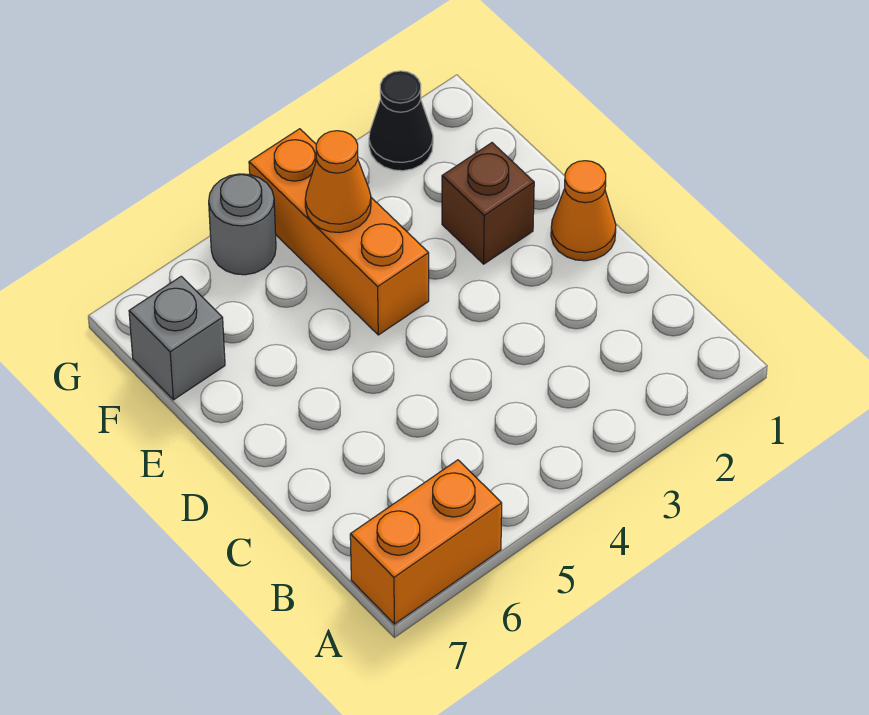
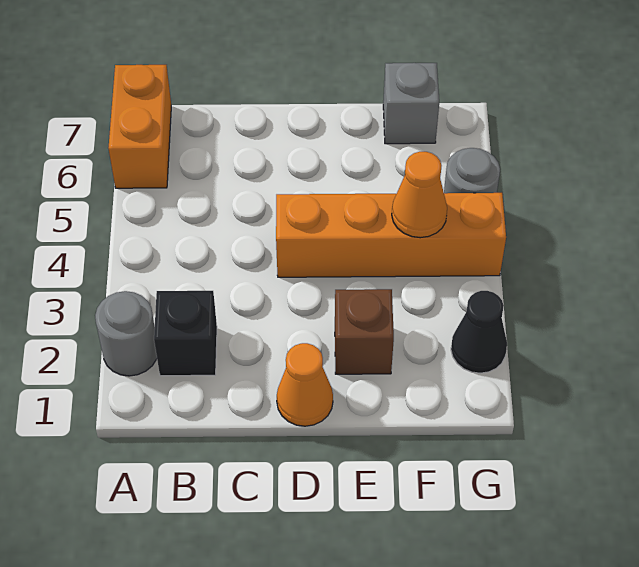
none -> grey 1x1 round brick [95,291,157,376]
none -> black 1x1 brick [154,291,217,376]
orange 1x3 brick [249,129,429,335] -> orange 1x4 brick [276,193,506,277]

